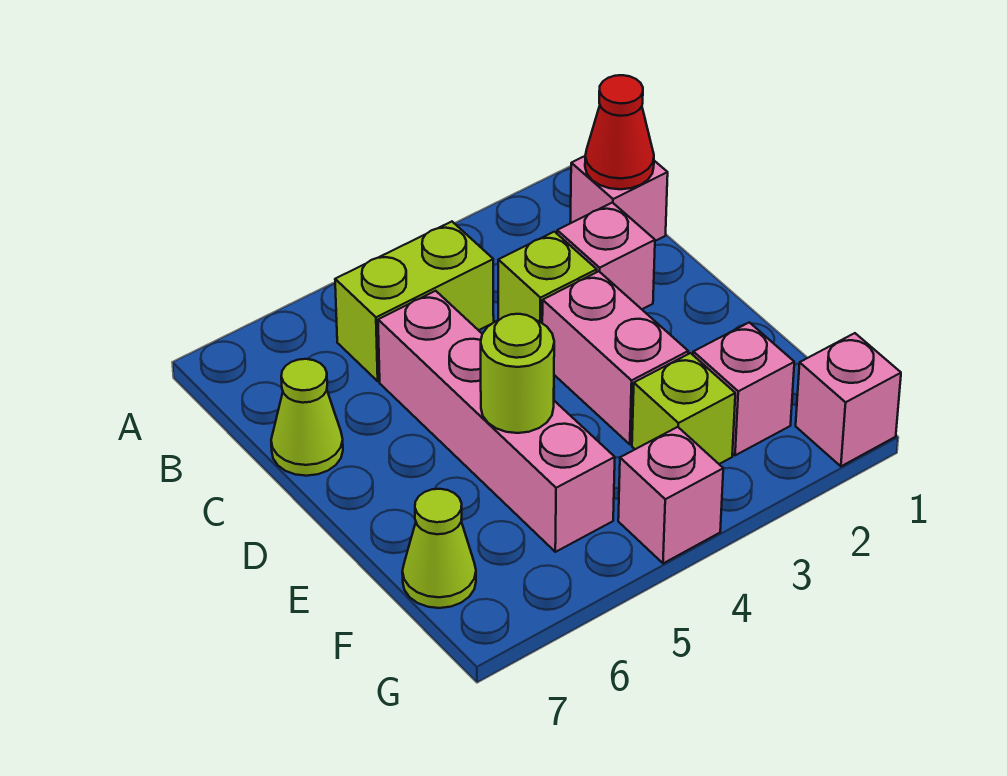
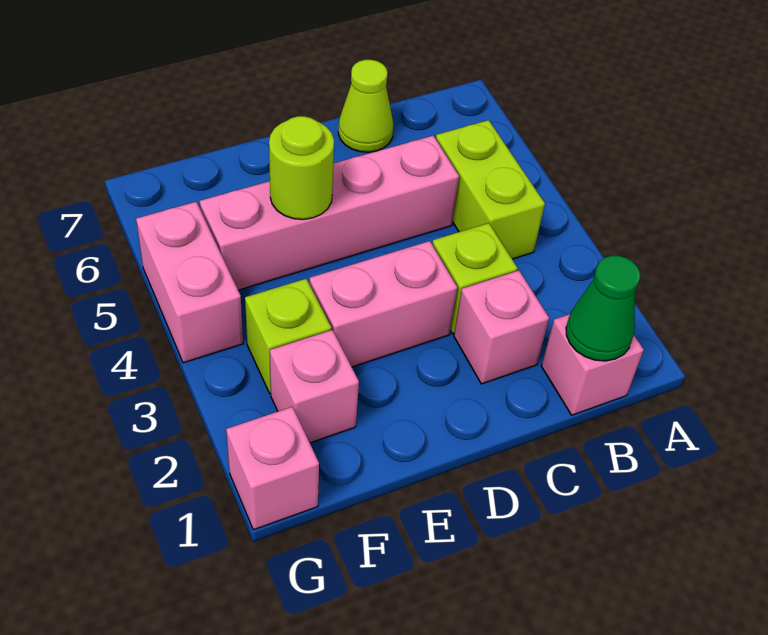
red 1x1 cone [585,75,654,189] -> green 1x1 cone [566,256,640,361]
lime 1x1 cone [402,489,476,608] -> none
pink 1x1 brick [618,427,723,563] -> pink 1x2 brick [136,202,243,363]

